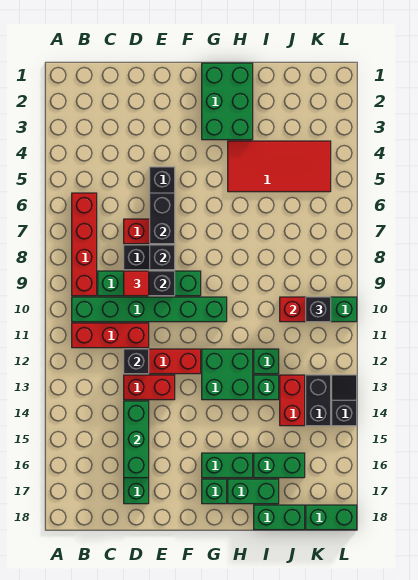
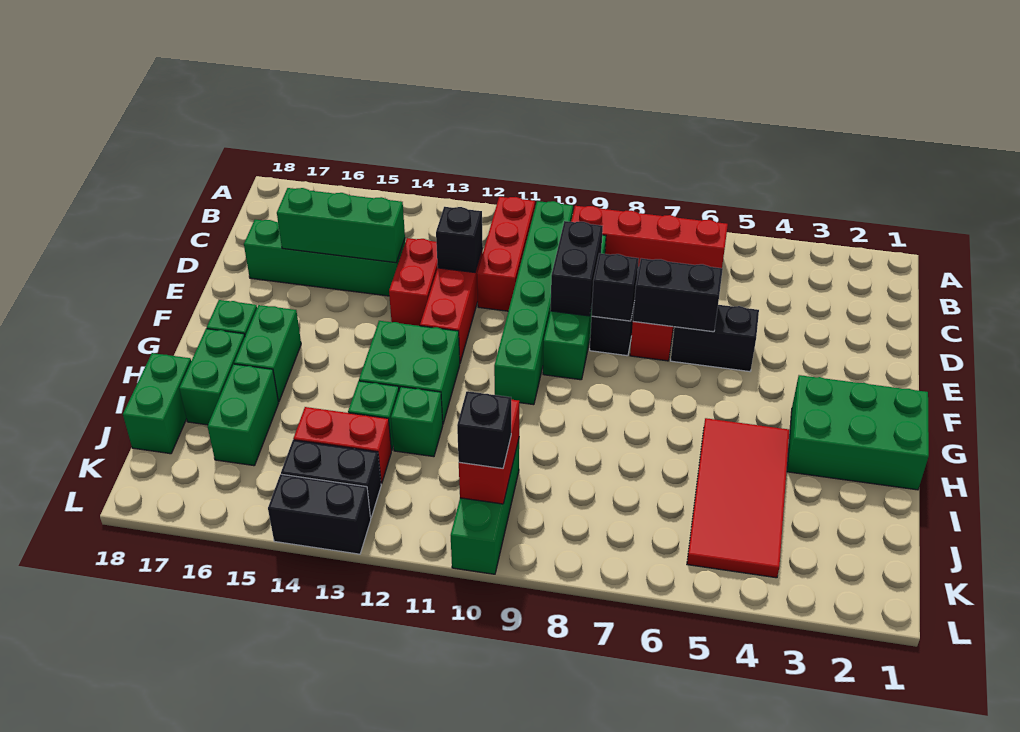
red 1x1 tile [124,271,149,296] -> none
green 1x2 brick [306,505,357,530] -> none
black 1x2 slope [332,375,357,426] -> black 1x2 brick [268,474,371,554]

